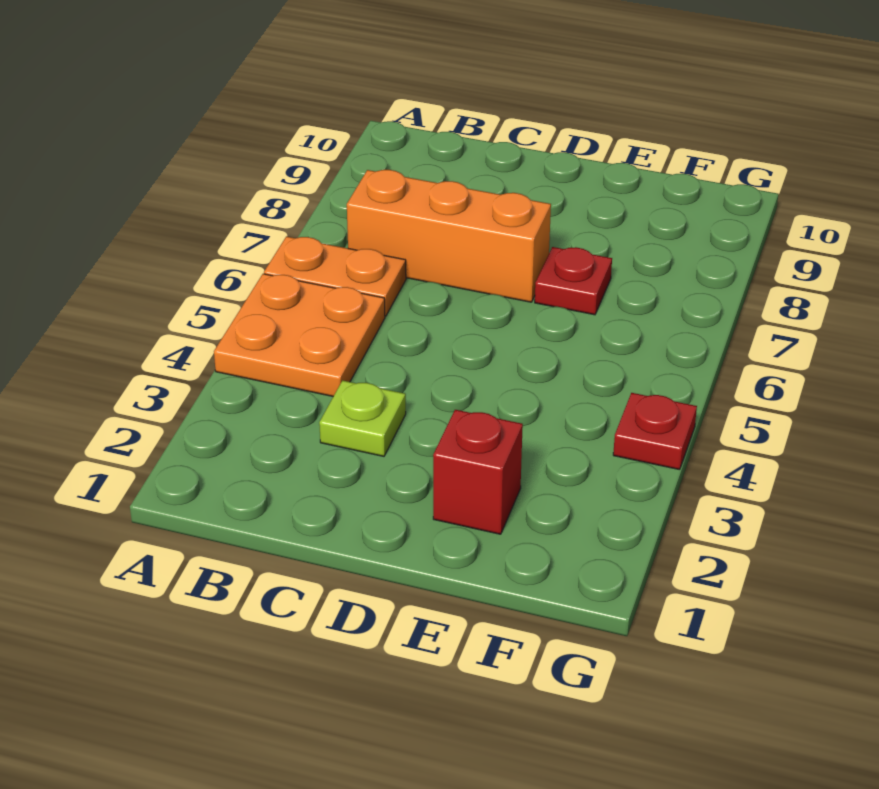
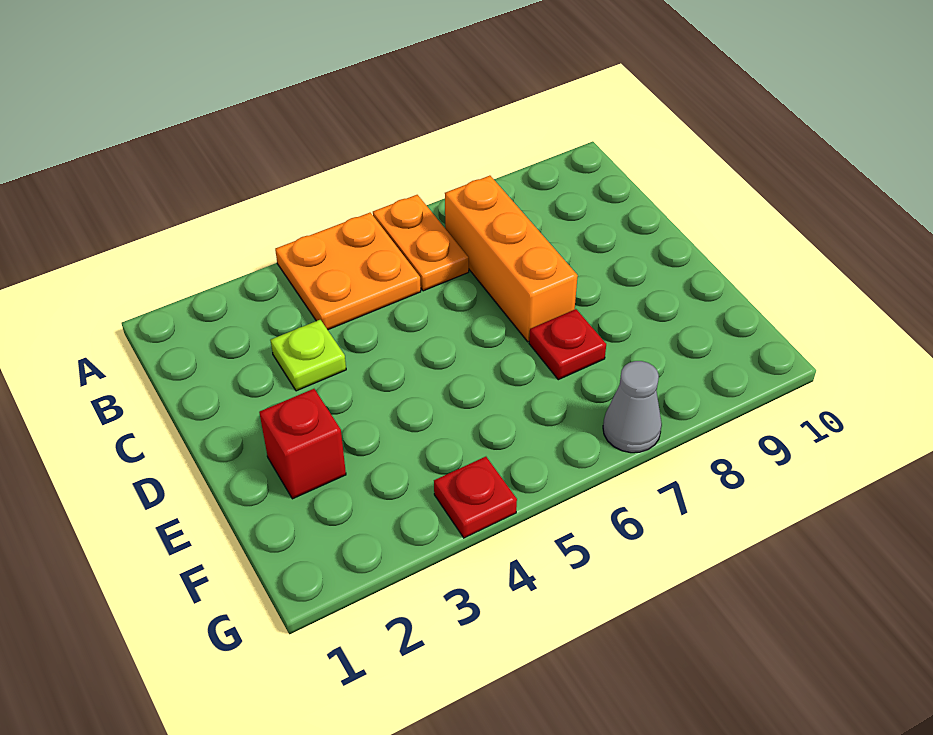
none -> grey 1x1 cone [603,361,662,453]

